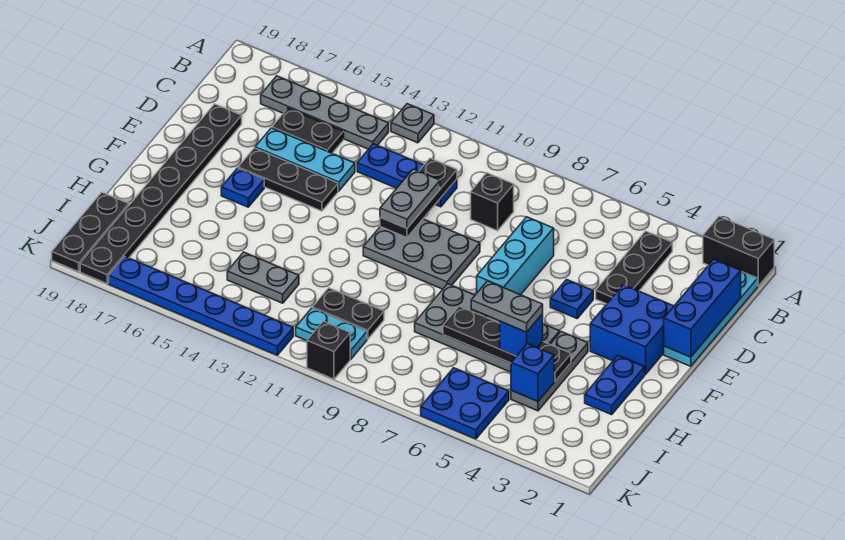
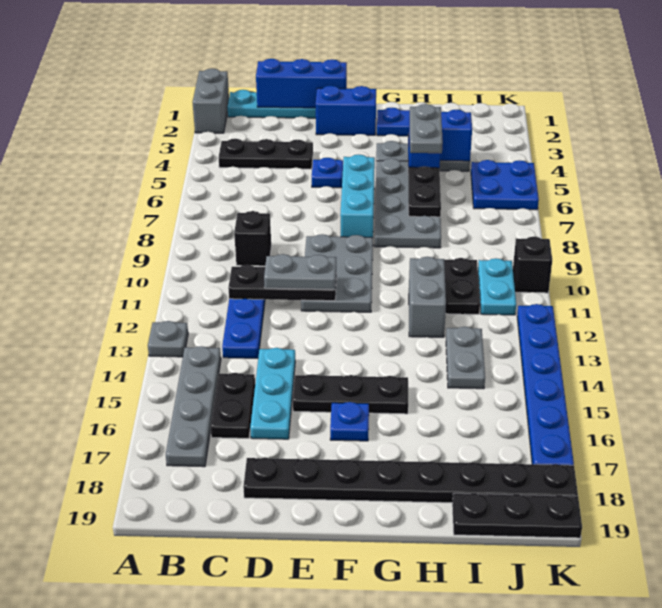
black 1x2 brick [703,216,774,286] -> grey 1x2 brick [193,68,229,133]
cyan 1x3 brick [477,217,554,295] -> cyan 1x3 brick turned to [340,155,375,237]
blue 2x2 brick [590,285,674,375] -> blue 1x2 brick [316,86,376,135]
black 1x3 plate [238,148,338,211] -> black 1x3 plate turned to [293,374,408,414]
none -> grey 1x2 brick [409,257,446,337]

